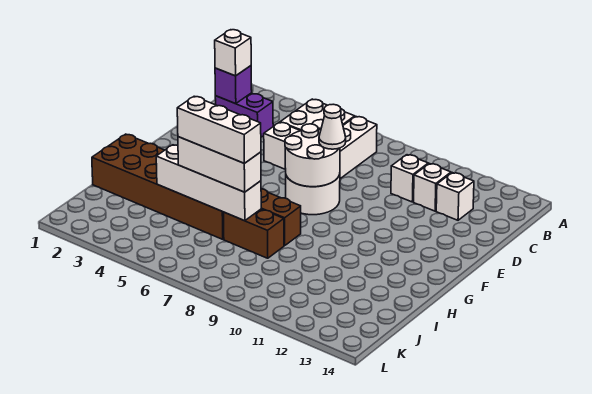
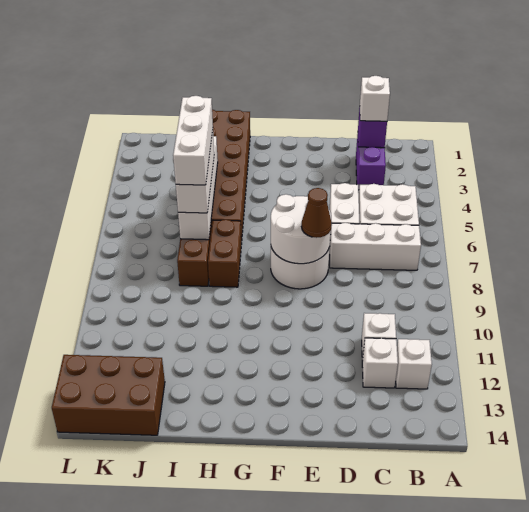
white 1x1 brick [391,155,428,202] -> white 1x1 brick moved to [396,339,432,389]
white 1x1 cone [319,104,346,149] -> brown 1x1 cone [302,188,332,238]
none -> brown 2x3 brick [52,355,165,435]

